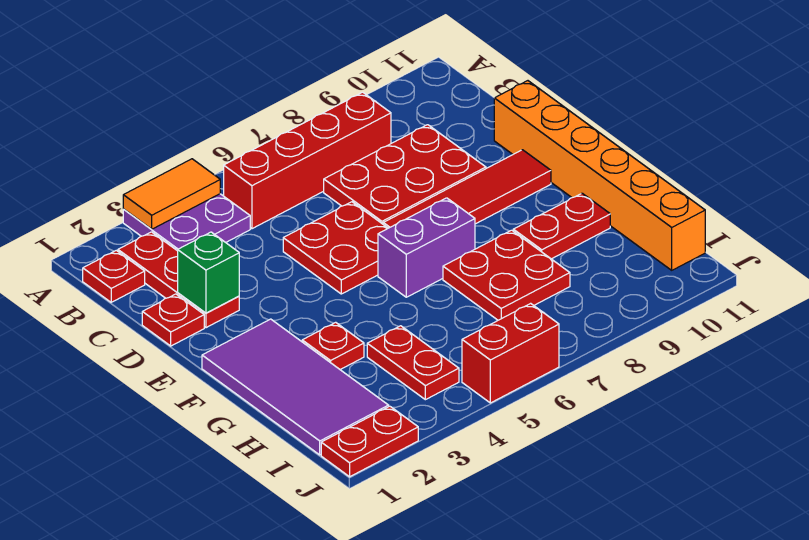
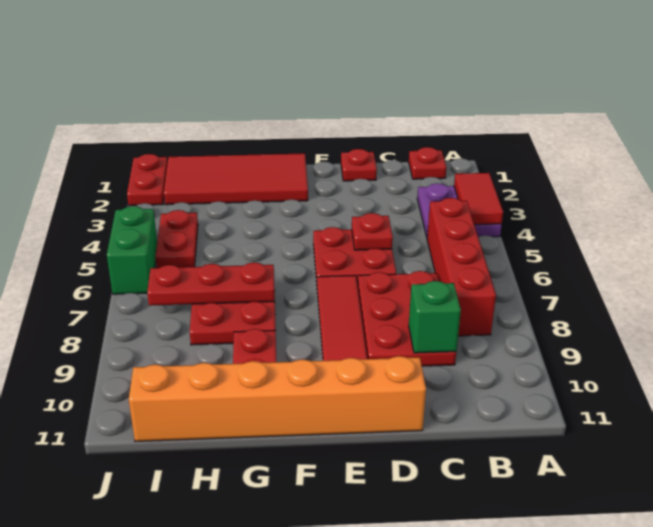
orange 1x2 tile [123,159,220,229] -> red 1x2 tile [454,173,503,225]
red 1x3 plate [118,232,239,328] -> red 1x3 plate moved to [147,262,275,306]
green 1x1 brick [178,232,239,313] -> green 1x1 brick moved to [409,281,461,353]
purple 2x4 tile [202,319,389,455] -> red 2x4 tile [164,153,308,205]
purple 1x2 brick [378,198,475,297] -> none
red 1x1 plate [302,322,364,370] -> red 1x1 plate moved to [352,213,393,250]
red 1x2 plate [367,326,459,400] -> red 1x2 plate turned to [155,210,198,268]
red 1x2 brick [462,303,559,403] -> green 1x2 brick [107,206,157,294]

